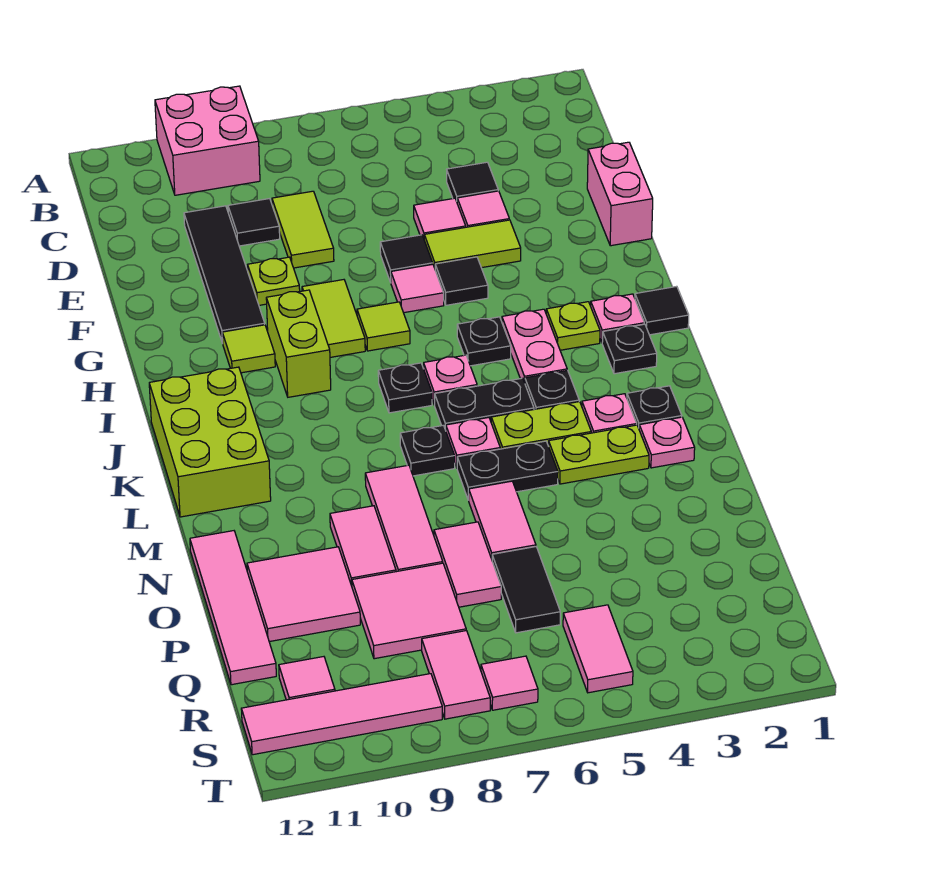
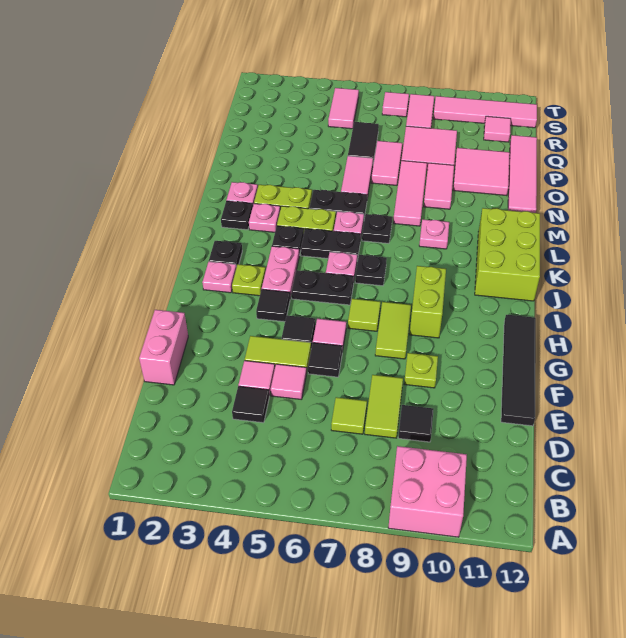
black 1x4 tile [184,206,265,343] -> black 1x4 tile moved to [501,315,536,426]
lime 1x1 tile [222,325,275,373] -> lime 1x1 tile moved to [331,397,367,434]
black 1x1 tile [635,286,689,335] -> black 1x1 tile moved to [256,289,290,322]
black 1x1 plate [457,317,511,366] -> black 1x2 plate [292,270,354,305]
none -> pink 1x1 plate [419,219,449,249]

